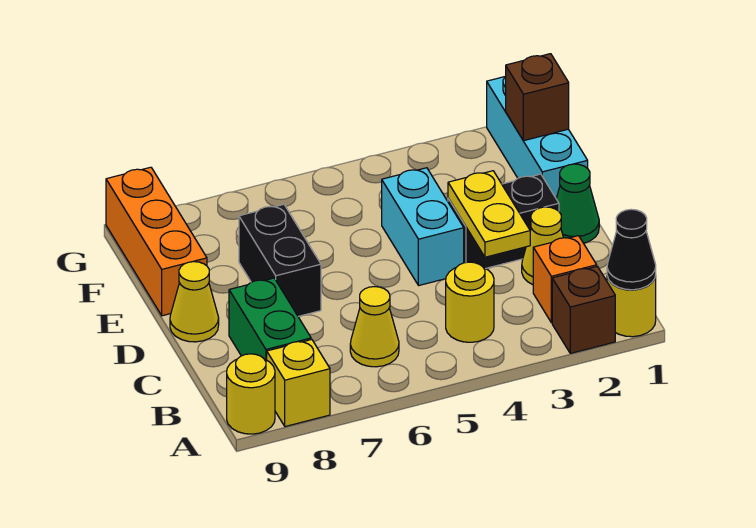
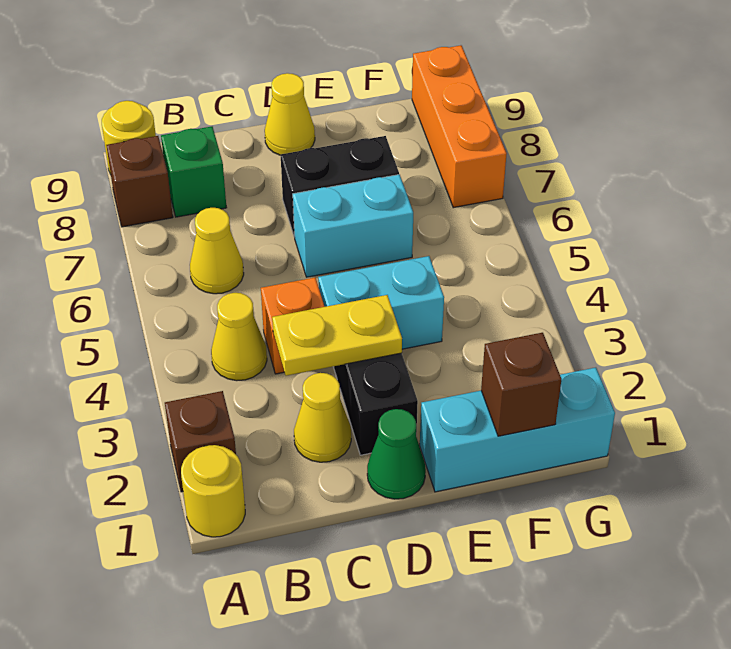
black 1x1 cone [607,209,656,290] -> none
yellow 1x1 brick [267,340,330,427] -> brown 1x1 brick [106,136,173,227]
orange 1x1 brick [533,236,597,323] -> orange 1x1 brick moved to [261,278,325,374]
yellow 1x1 round brick [446,262,494,342] -> yellow 1x1 cone [211,293,267,381]
green 1x2 brick [229,278,311,360] -> green 1x1 brick [161,127,227,217]
none -> cyan 1x2 brick [293,174,413,277]
orange 1x3 brick [106,167,207,316] -> orange 1x3 brick turned to [412,45,507,208]

